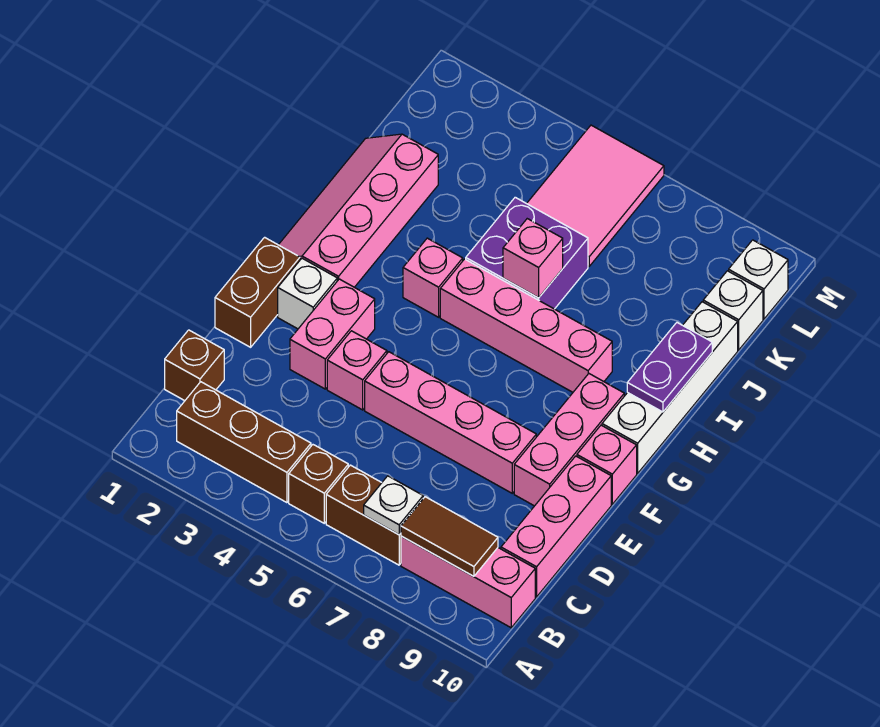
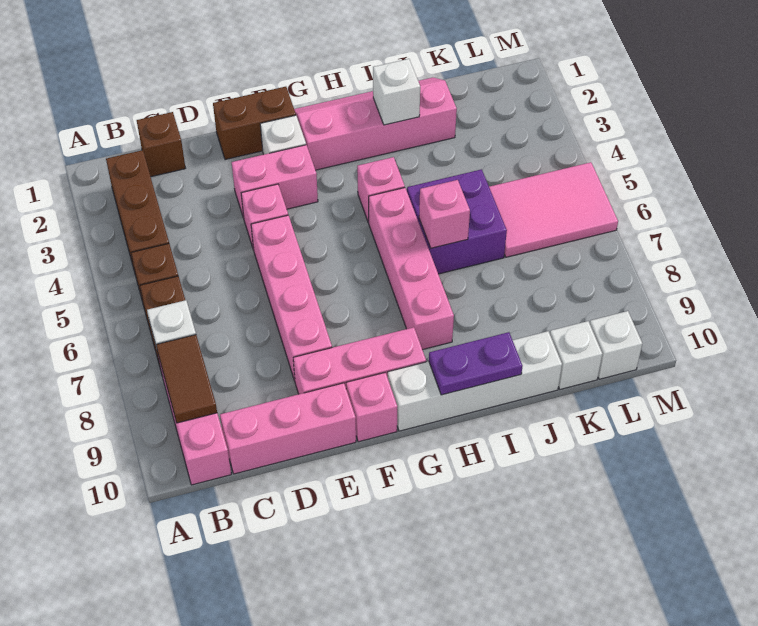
none -> white 1x1 brick [373,59,420,125]

